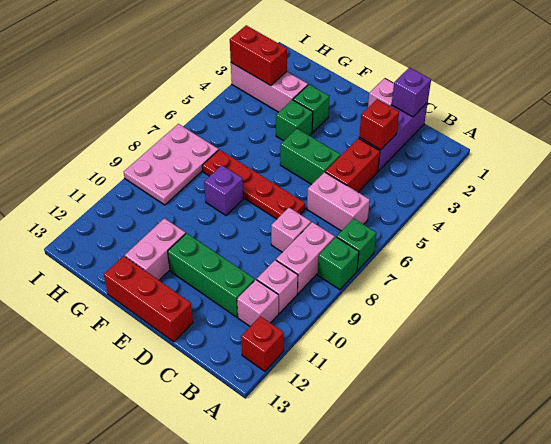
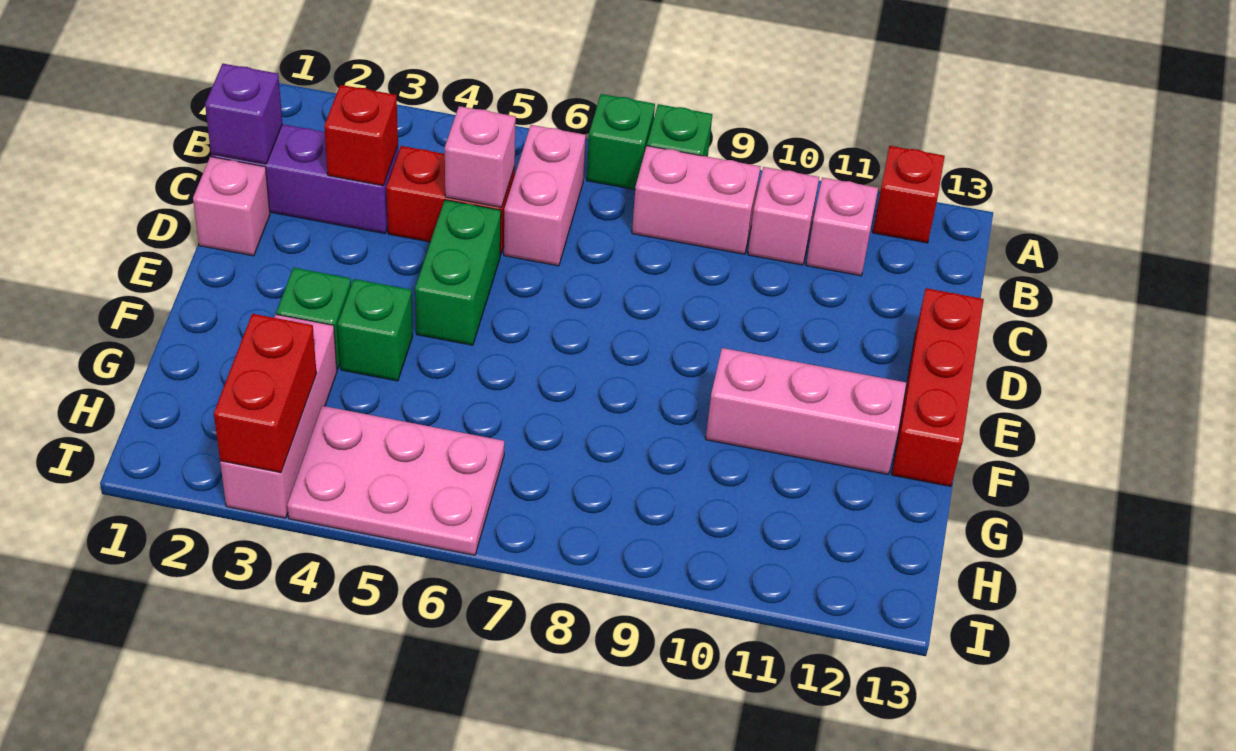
pink 1x1 brick [271,208,311,252] -> pink 1x1 brick moved to [445,106,516,207]
green 1x3 brick [168,233,255,317] -> none
red 1x4 plate [202,150,305,219] -> none
purple 1x1 brick [204,165,243,216] -> none
pink 1x2 brick [125,218,186,280] -> pink 1x3 brick [706,348,906,474]
pink 2x3 plate [124,124,219,205] -> pink 2x3 plate moved to [287,406,504,555]

